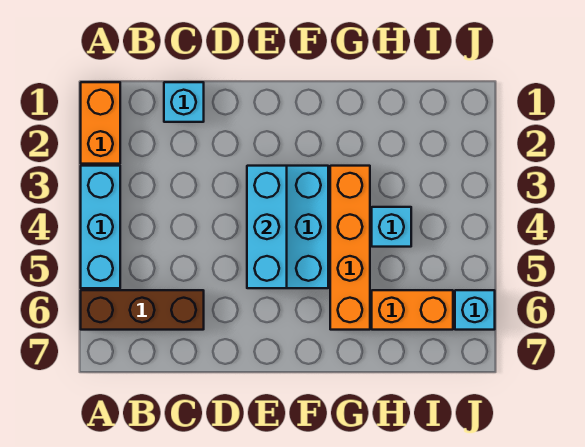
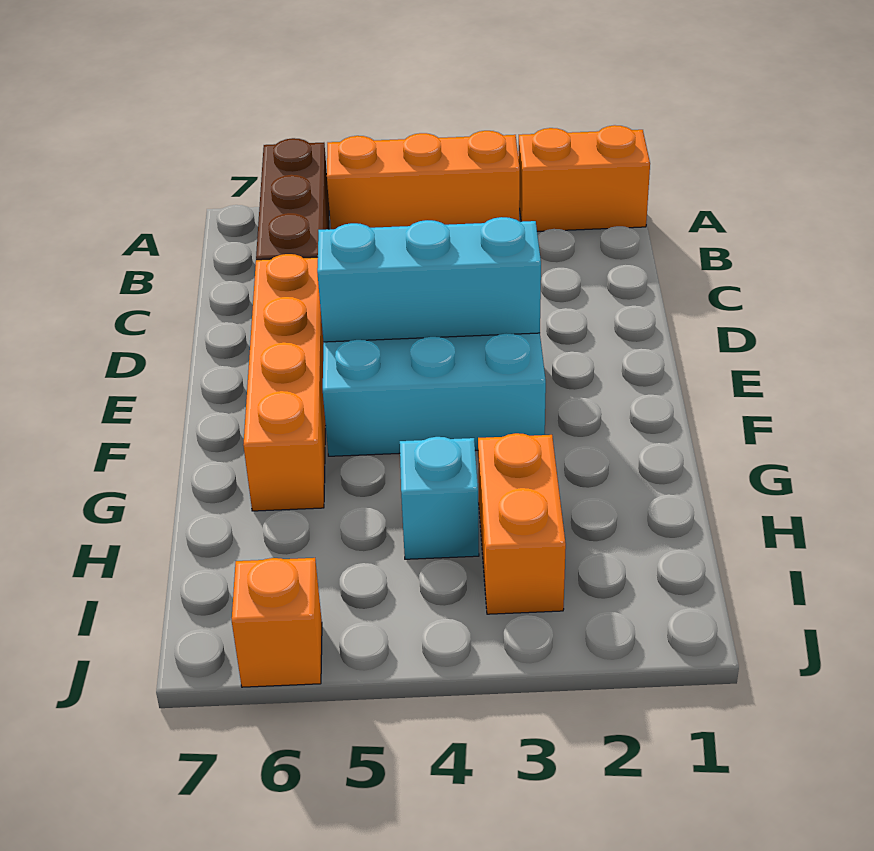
cyan 1x3 brick [81,166,120,288] -> orange 1x3 brick [327,131,520,229]
cyan 1x1 brick [164,82,204,122] -> none
orange 1x4 brick [330,166,370,330] -> orange 1x4 brick turned to [243,254,326,511]
orange 1x2 brick [372,290,453,330] -> orange 1x2 brick moved to [478,433,566,614]
cyan 1x1 brick [455,290,495,330] -> orange 1x1 brick [232,558,322,687]

